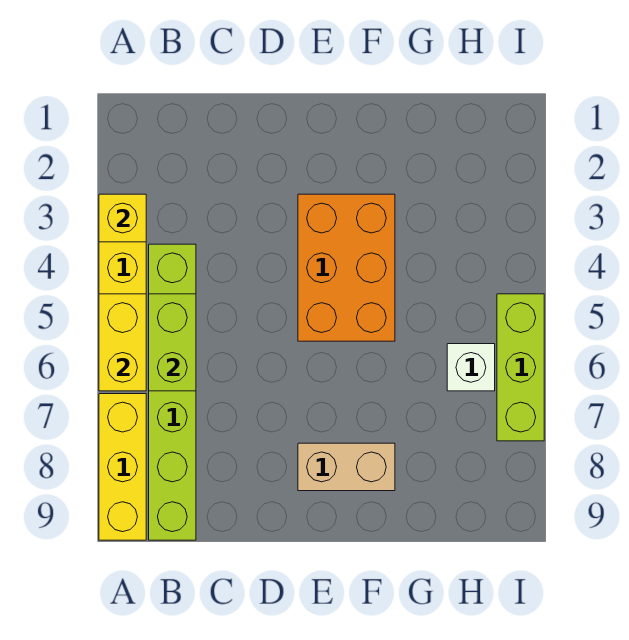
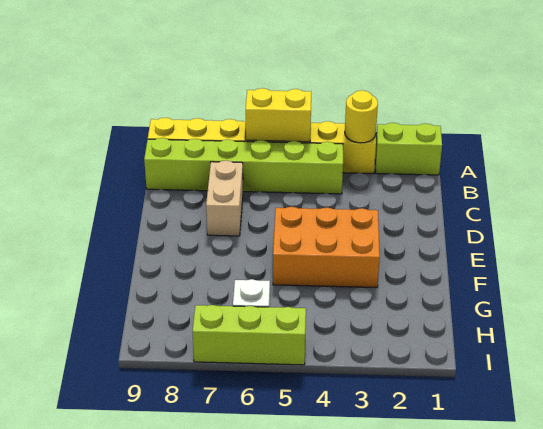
yellow 1x1 brick [99,194,146,242] -> yellow 1x1 round brick [345,90,378,143]
lime 1x2 brick [149,294,196,391] -> lime 1x2 brick moved to [375,123,442,175]
tan 1x2 brick [298,443,395,491] -> tan 1x2 brick moved to [206,160,243,236]

